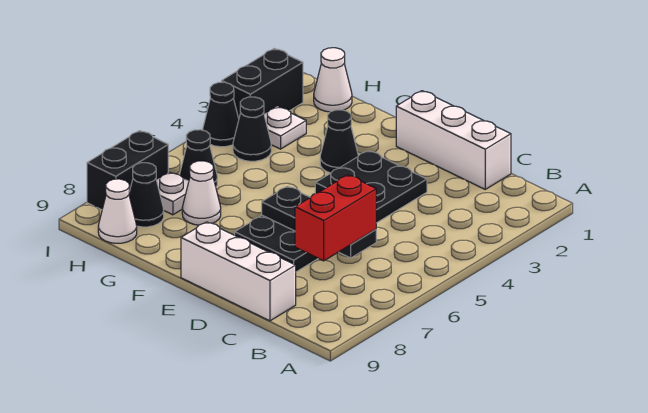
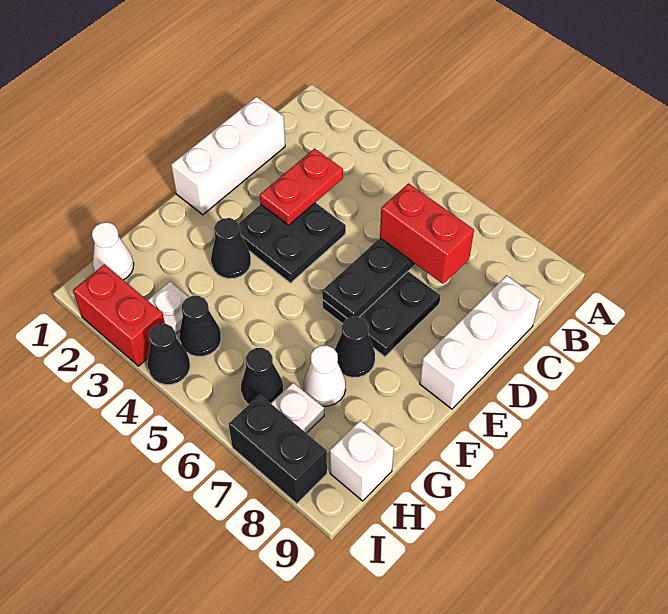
none -> red 1x2 plate [260,149,343,225]
black 1x1 cone [129,163,164,227] -> black 1x1 cone moved to [335,317,375,378]
white 1x1 cone [98,179,137,243] -> white 1x1 brick [330,420,394,501]
black 1x2 brick [222,48,303,118] -> red 1x2 brick [73,264,165,366]

